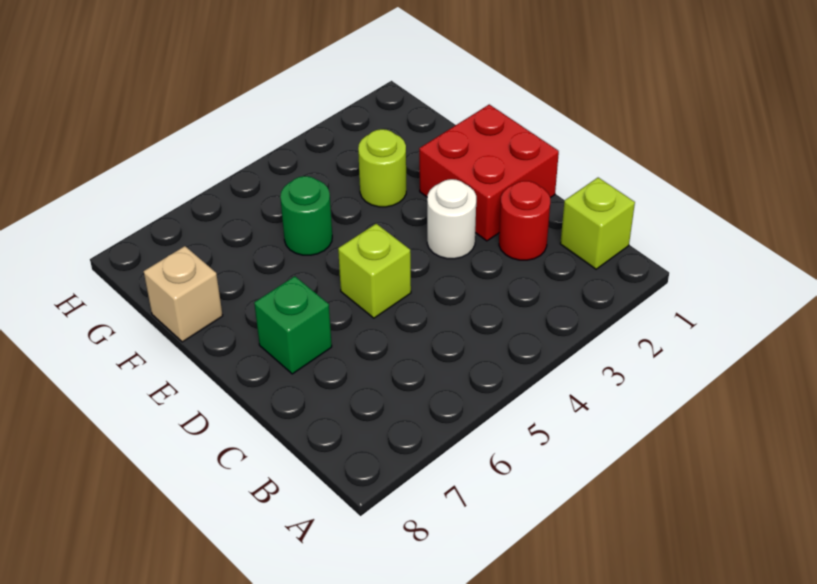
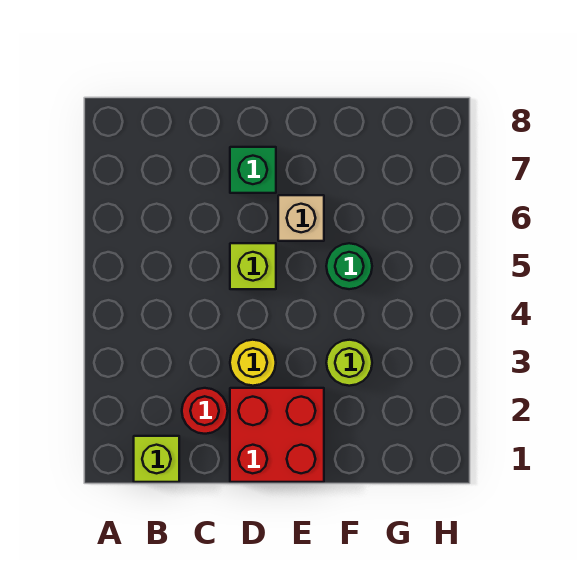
white 1x1 round brick [427,179,476,259] -> yellow 1x1 round brick [230,340,276,386]
tan 1x1 brick [144,246,223,342] -> tan 1x1 brick moved to [278,195,324,241]

